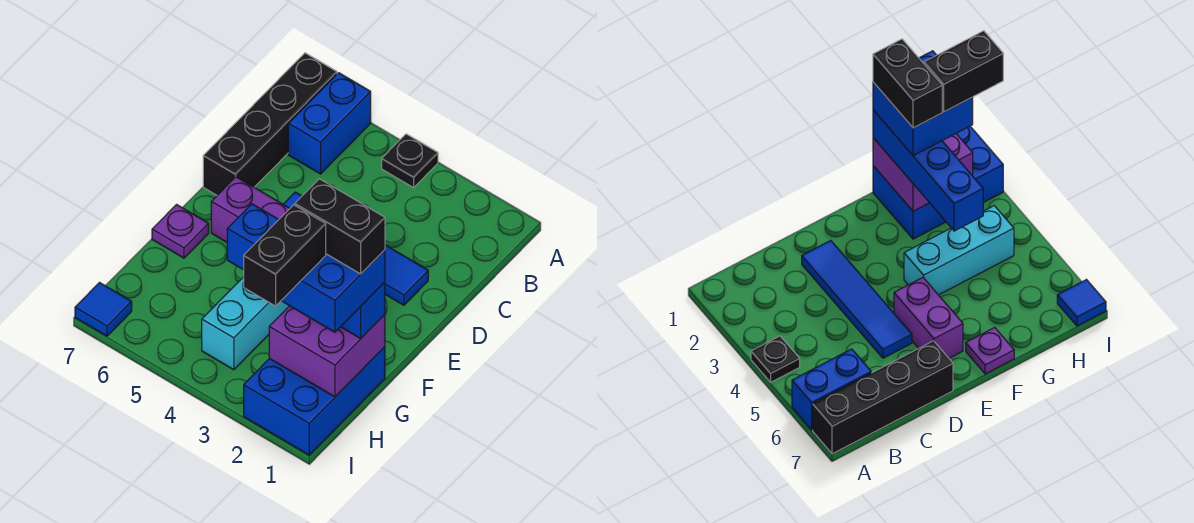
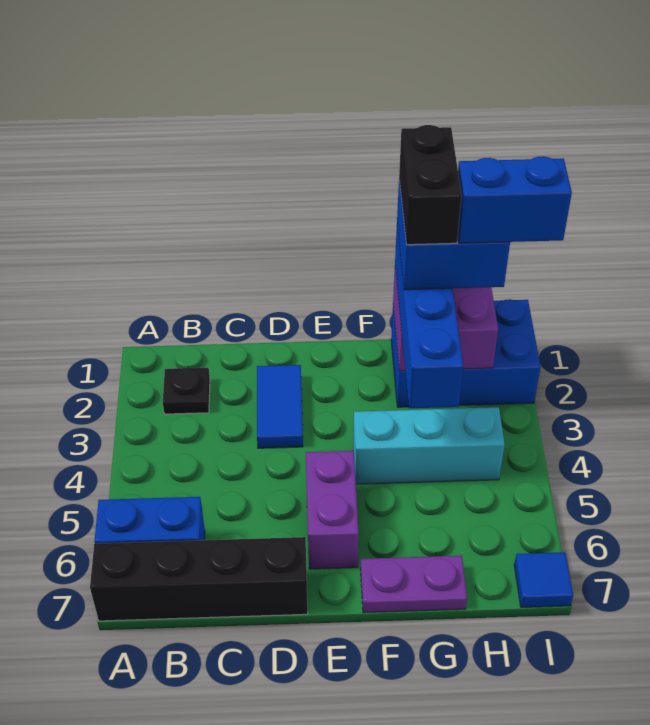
black 1x1 plate [382,134,438,188] -> black 1x1 plate moved to [163,368,210,414]
blue 1x4 tile [283,192,428,305] -> blue 1x2 tile [257,365,303,448]
purple 1x1 plate [152,205,209,258] -> purple 1x2 plate [360,556,467,613]
black 1x2 brick [244,205,326,306] -> blue 1x2 brick [458,156,572,243]

